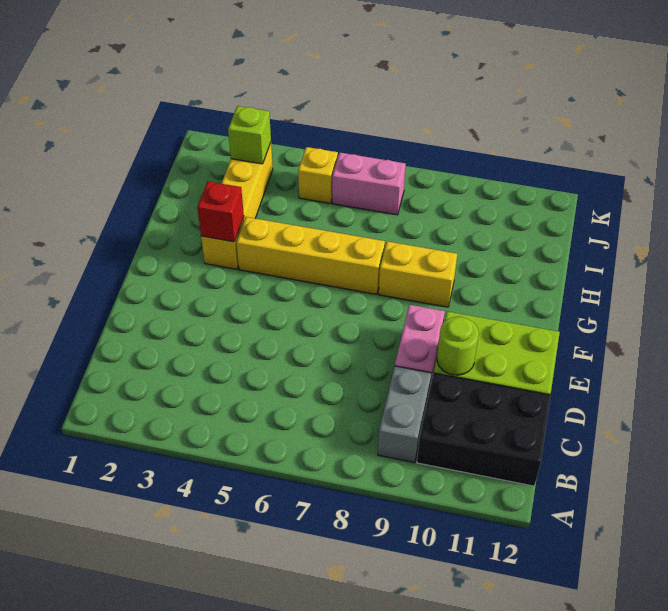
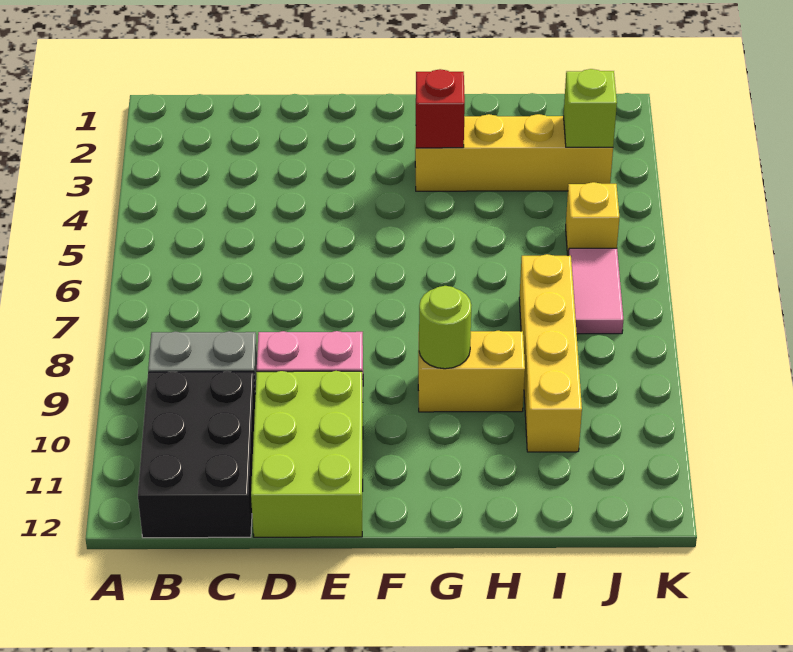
lime 1x1 round brick [437,317,479,375] -> lime 1x1 round brick moved to [419,286,471,369]
yellow 1x4 brick [236,217,385,294] -> yellow 1x4 brick moved to [519,254,582,452]
yellow 1x2 brick [379,241,457,307] -> yellow 1x2 brick turned to [418,331,525,412]
pink 1x2 brick [332,153,406,215] -> pink 1x2 tile [568,248,623,334]

